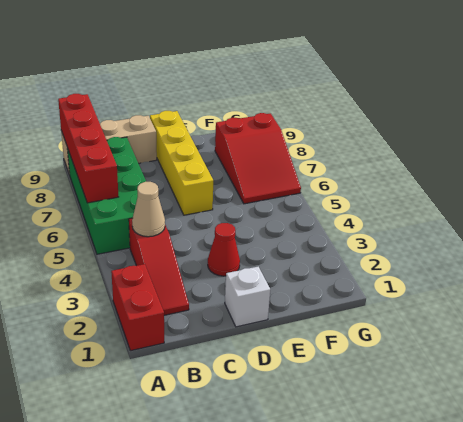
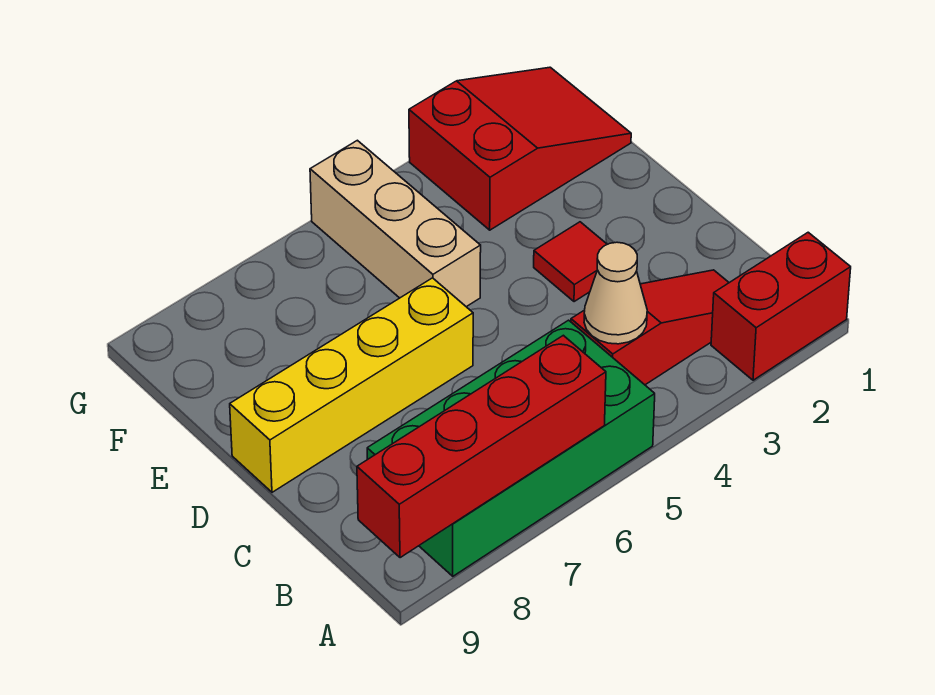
tan 1x3 brick [61,115,157,174] -> tan 1x3 brick moved to [310,140,481,307]
white 1x1 brick [225,267,270,327] -> none
red 1x1 cone [208,223,240,276] -> red 1x1 tile [534,222,607,302]
red 2x3 slope [215,113,301,204] -> red 2x3 slope moved to [409,67,631,230]

